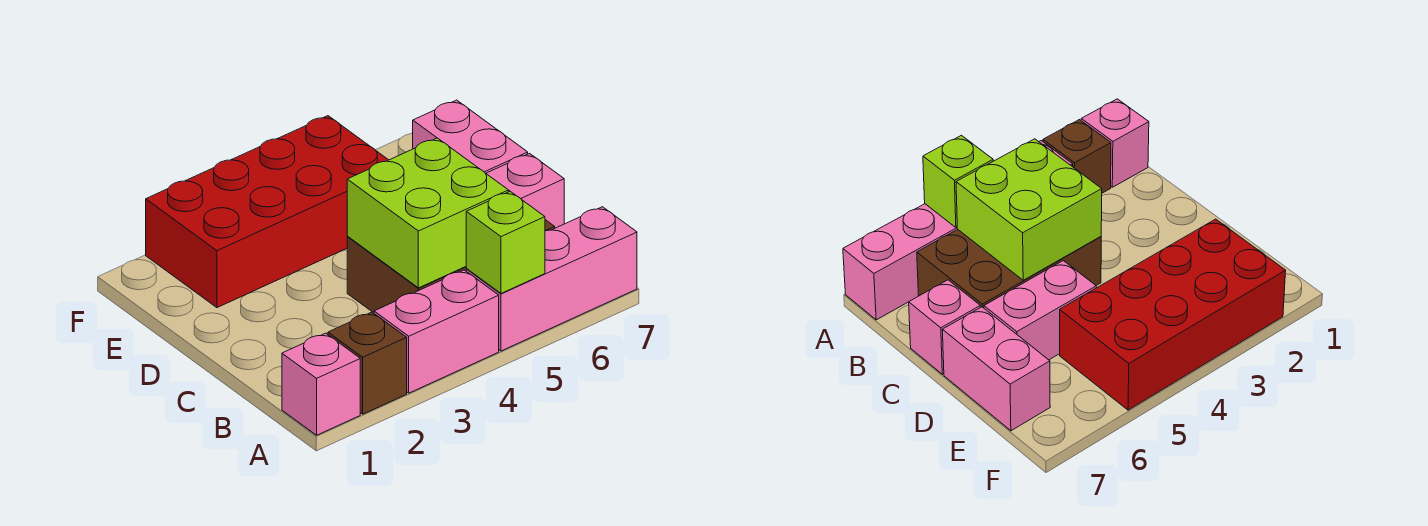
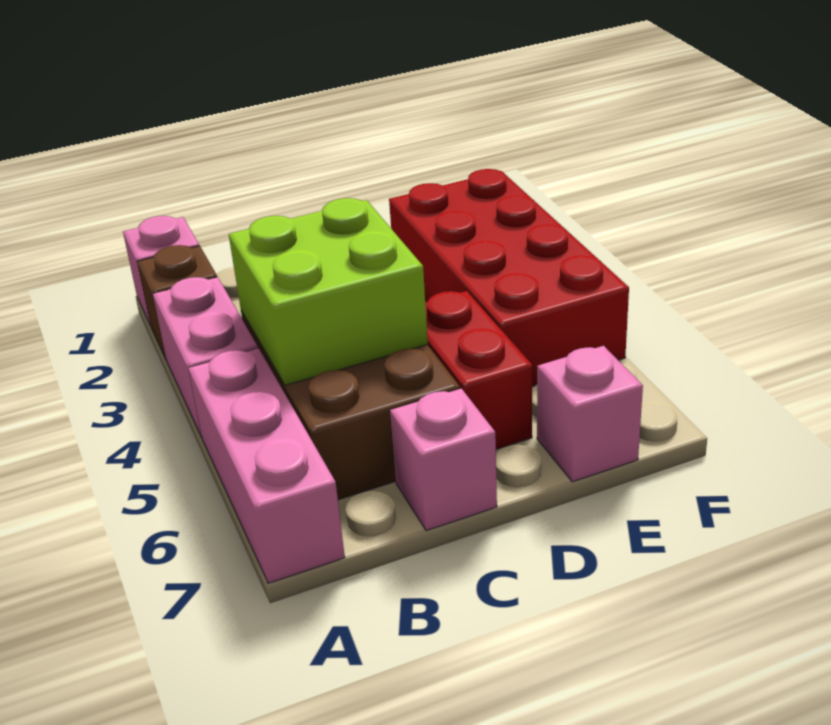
lime 1x1 brick [466,191,545,293] -> none
pink 1x2 brick [984,261,1096,360] -> red 1x2 brick [425,291,532,449]
pink 1x2 brick [413,100,528,173] -> pink 1x1 brick [537,346,643,482]

